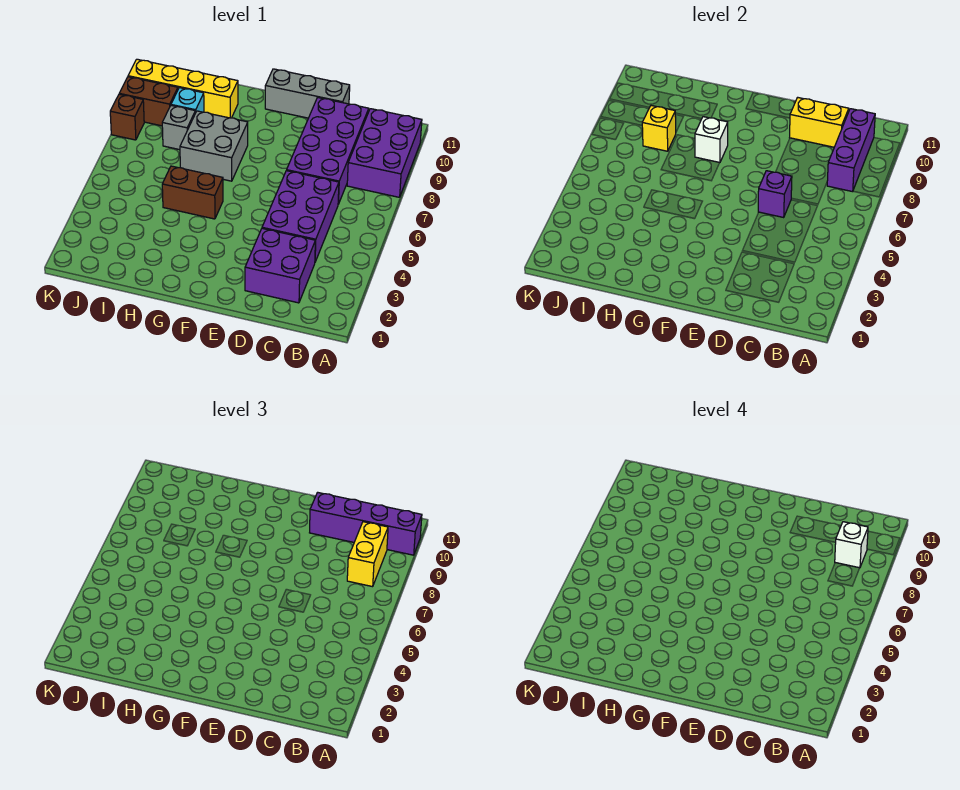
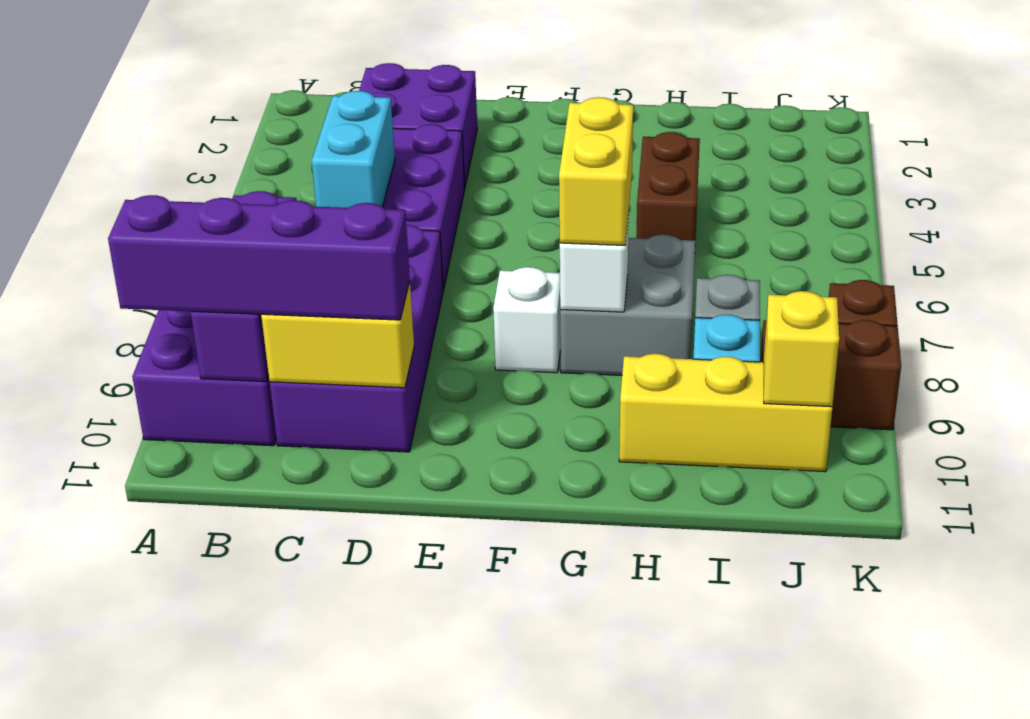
yellow 1x2 brick [347,522,388,587] -> yellow 1x2 brick moved to [559,97,633,245]
white 1x1 brick [835,522,868,568] -> white 1x1 brick moved to [493,267,561,373]
none -> cyan 1x2 brick [312,91,395,208]
purple 1x1 brick [758,171,792,217] -> none
grey 1x3 brick [265,69,350,118] -> none
brown 1x2 brick [162,166,223,219] -> brown 1x2 brick turned to [636,132,700,240]
yellow 1x4 brick [128,59,238,118] -> yellow 1x3 brick [619,354,832,472]
yellow 1x1 brick [642,106,676,151] -> yellow 1x1 brick moved to [764,291,839,407]

